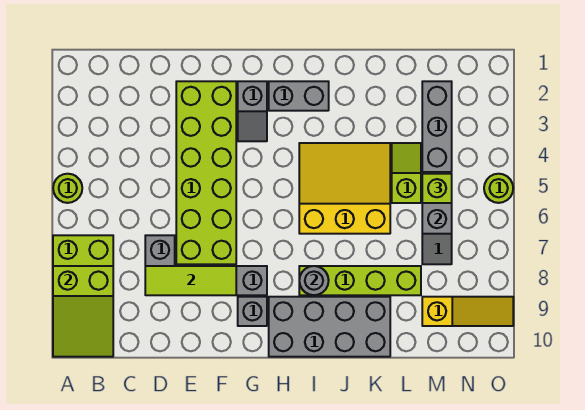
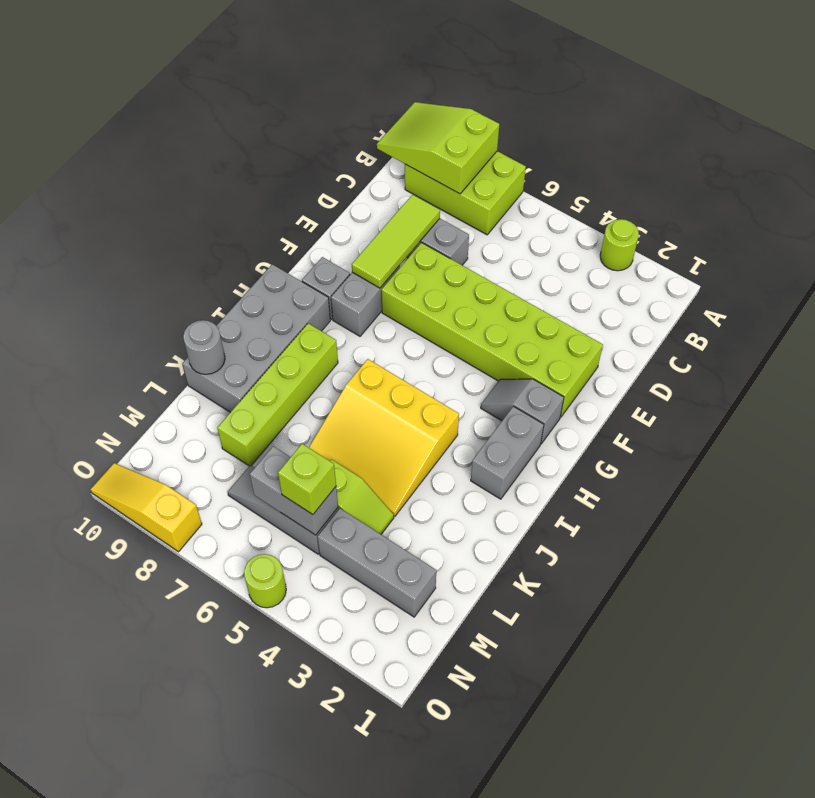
lime 1x1 round brick [53,174,82,203] -> lime 1x1 round brick moved to [600,219,639,271]
yellow 3x3 slope [299,143,390,234] -> yellow 3x3 slope turned to [309,359,459,516]
grey 1x1 round brick [299,266,329,295] -> grey 1x1 round brick moved to [183,320,225,374]
yellow 1x3 slope [422,297,513,326] -> yellow 1x3 slope turned to [91,463,202,552]

